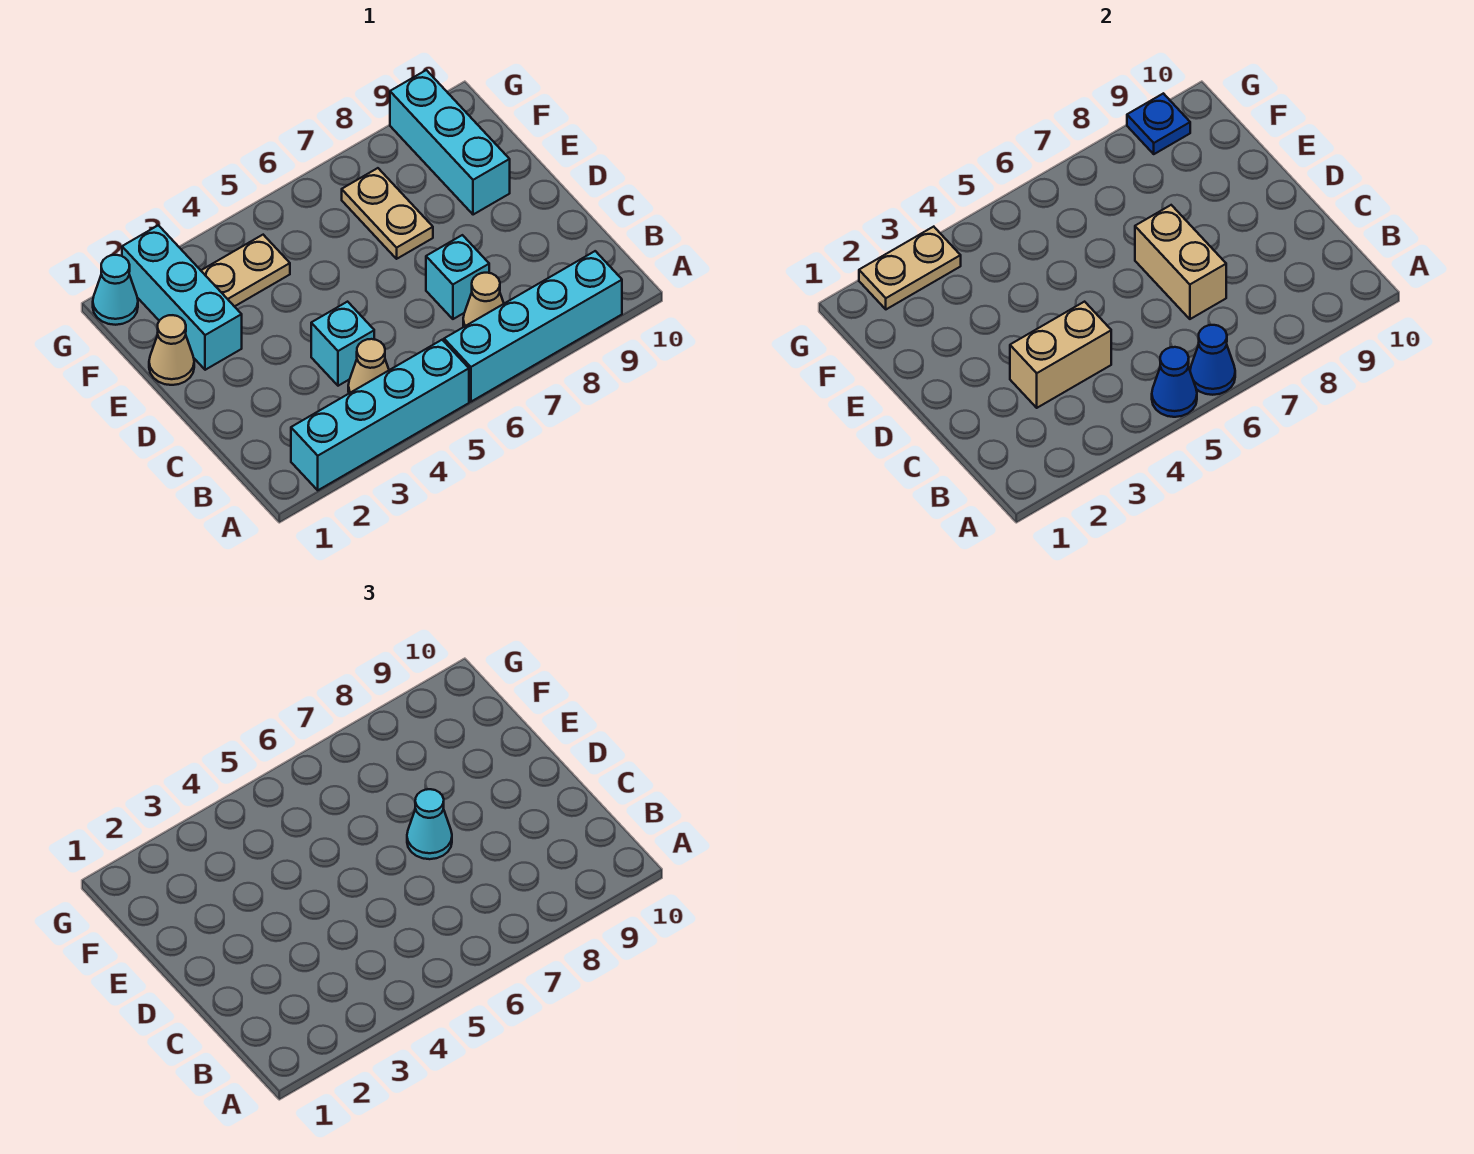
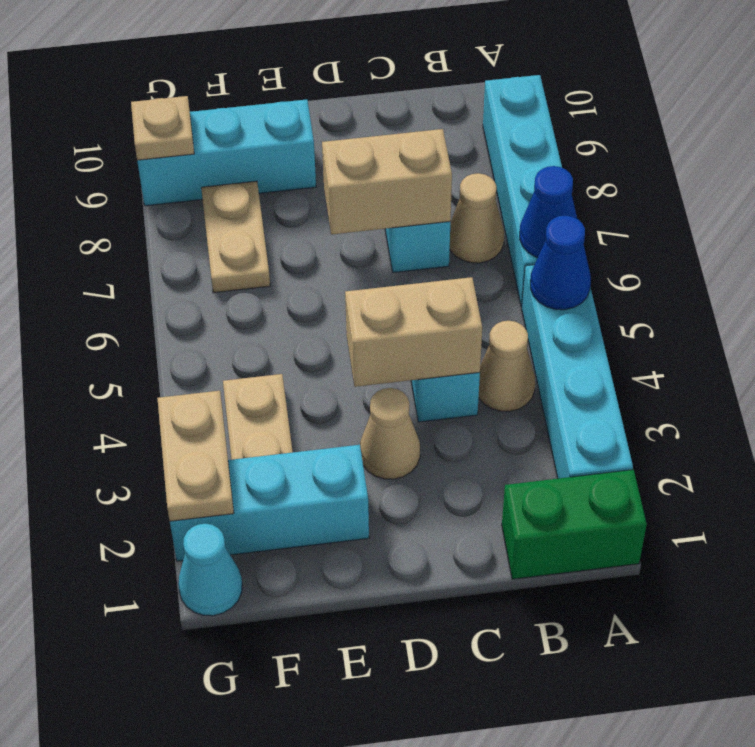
none -> green 1x2 brick [502,470,647,579]
tan 1x2 brick [1010,302,1111,408] -> tan 1x2 brick turned to [345,277,482,387]
cyan 1x1 cone [407,789,452,859] -> none
tan 1x1 cone [149,315,194,385] -> tan 1x1 cone moved to [360,388,420,479]
tan 1x2 plate [342,168,433,259] -> tan 1x2 plate turned to [201,181,270,293]
blue 1x1 plate [1127,93,1190,154] -> tan 1x1 plate [131,96,194,161]

